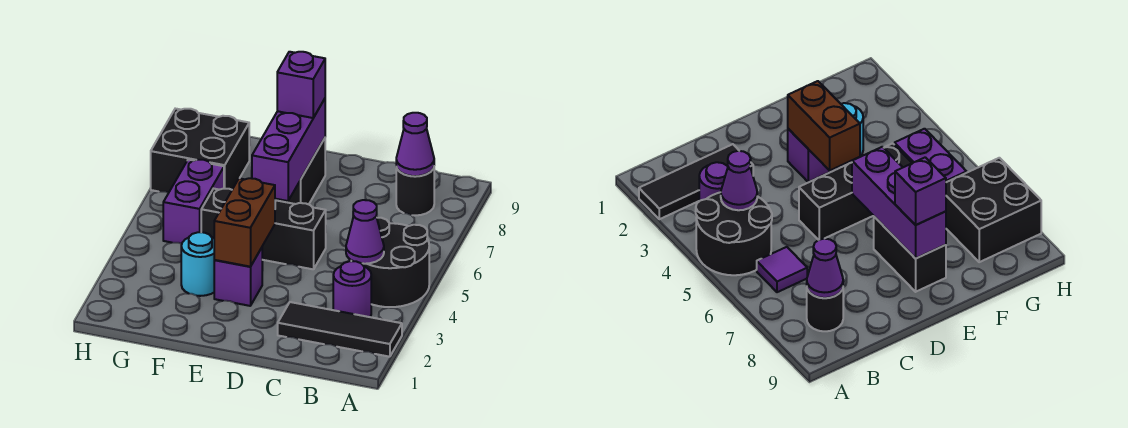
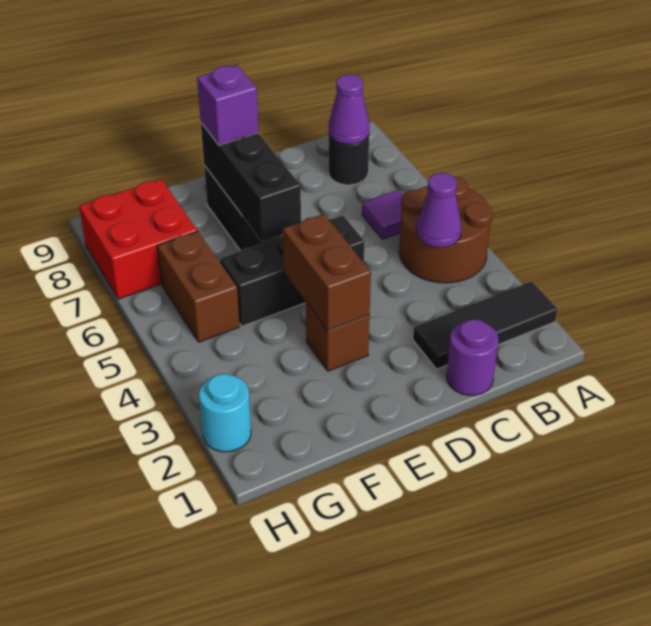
black 2x2 round brick [351,218,429,307] -> brown 2x2 round brick [399,177,493,283]
purple 1x1 round brick [333,261,371,317] -> purple 1x1 round brick moved to [447,319,498,395]
purple 1x1 brick [214,248,262,306] -> brown 1x1 brick [306,302,370,371]
purple 1x3 brick [252,99,325,201] -> black 1x3 brick [201,123,301,241]
cyan 1x1 round brick [181,232,214,296] -> cyan 1x1 round brick moved to [199,374,251,452]
purple 1x2 brick [163,159,224,244] -> brown 1x2 brick [157,231,240,342]
black 2x2 brick [151,109,249,193] -> red 2x2 brick [79,179,197,299]

